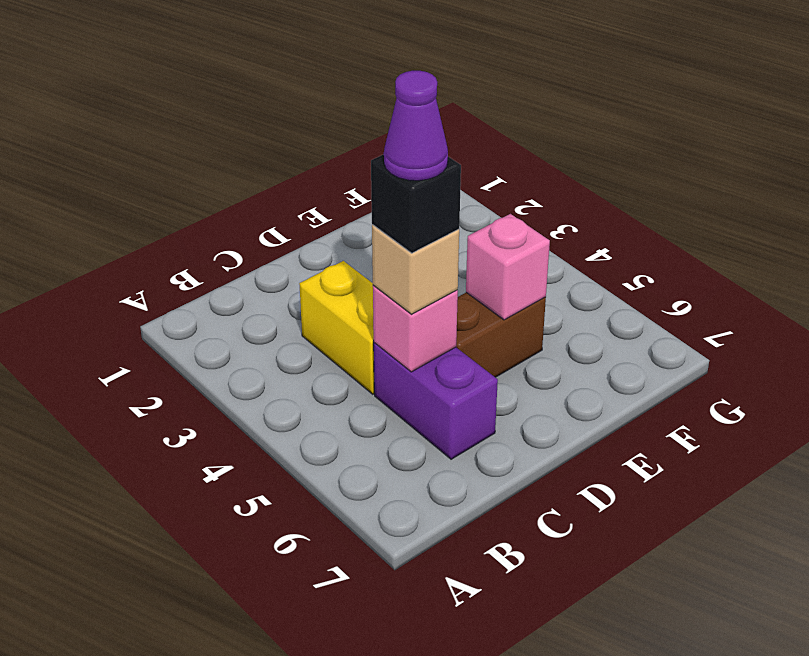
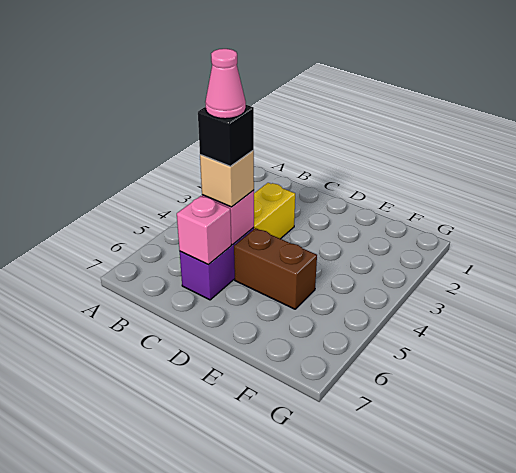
purple 1x1 cone [384,71,448,181] -> pink 1x1 cone [205,49,246,119]
pink 1x1 brick [466,214,550,320] -> pink 1x1 brick moved to [177,196,231,264]

